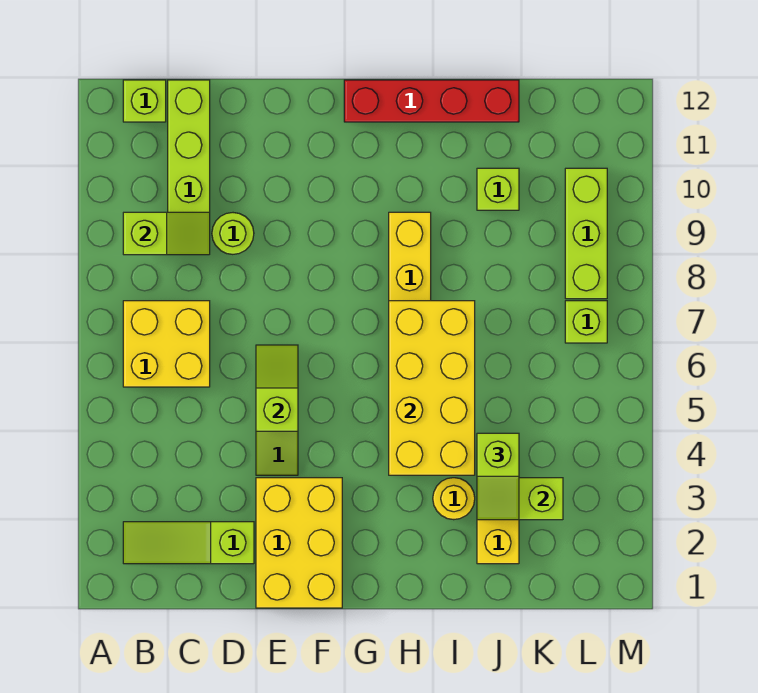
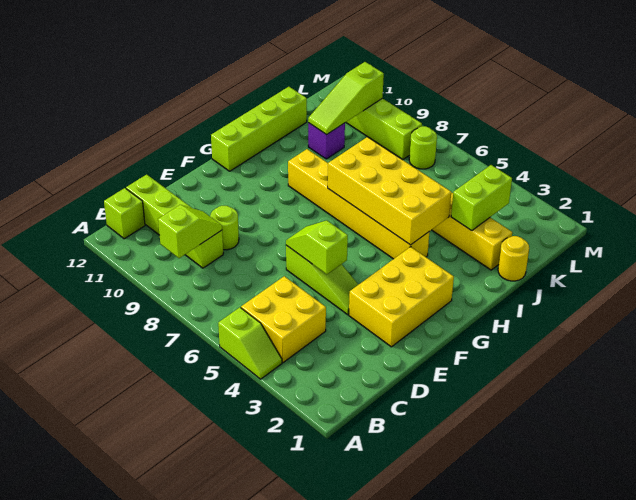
lime 1x3 slope [123,522,254,564] -> lime 1x3 slope moved to [308,62,384,134]
yellow 2x2 brick [123,301,210,387] -> yellow 2x2 brick moved to [241,276,326,363]
yellow 2x3 brick [256,478,342,608] -> yellow 2x3 brick turned to [349,247,454,347]
red 1x4 brick [344,80,519,122] -> lime 1x4 brick [211,87,307,171]
yellow 1x1 round brick [433,478,475,520] -> yellow 1x1 round brick moved to [498,236,529,281]
lime 1x2 slope [477,433,519,520] -> lime 1x2 slope moved to [218,307,282,379]
lime 1x1 brick [477,168,519,210] -> purple 1x1 brick [308,123,345,159]
lime 1x1 brick [565,301,607,343] -> lime 1x1 round brick [409,126,437,169]

